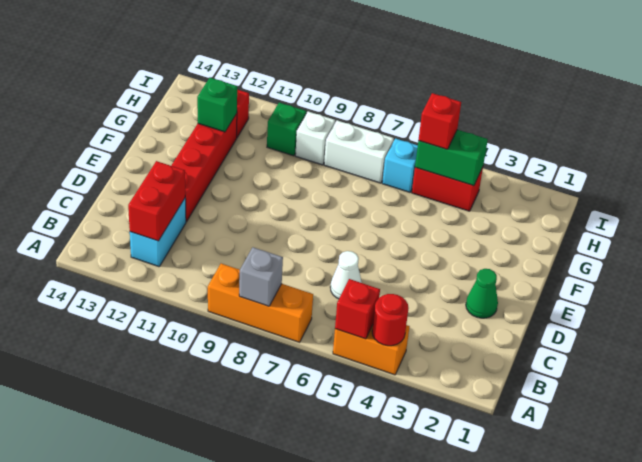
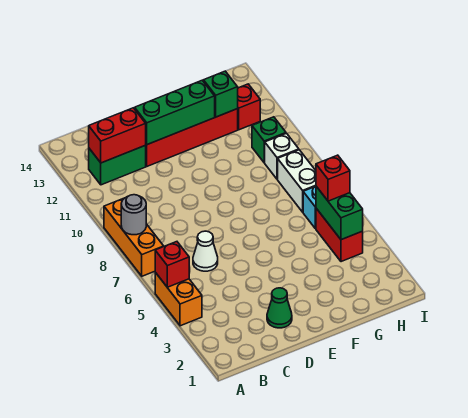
red 1x1 round brick [372,294,408,346] -> none
grey 1x1 brick [239,247,283,306] -> grey 1x1 round brick [121,195,146,235]
cyan 1x2 brick [130,199,186,267] -> green 1x2 brick [89,145,146,185]
none -> green 1x3 brick [135,80,215,145]

